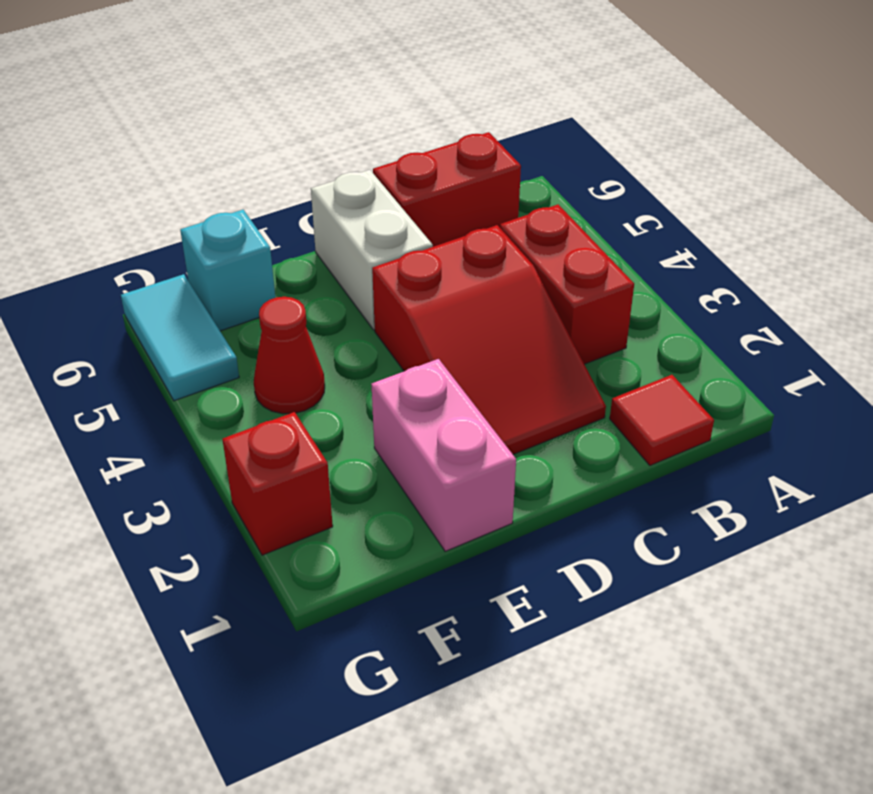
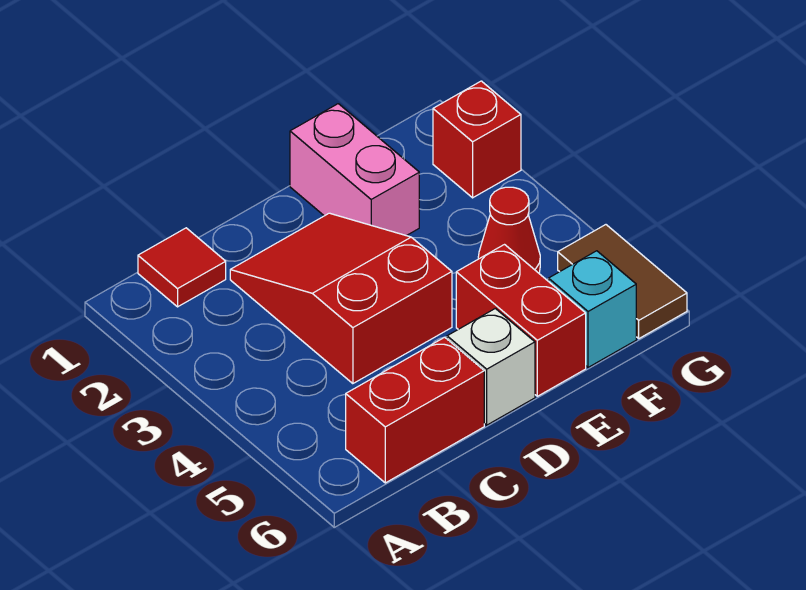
red 1x2 brick [500,204,634,364] -> red 1x2 brick moved to [456,245,586,396]
white 1x2 brick [311,170,433,330] -> white 1x1 brick [447,308,535,425]
cyan 1x2 tile [121,274,239,401] -> brown 1x2 tile [558,225,687,338]

